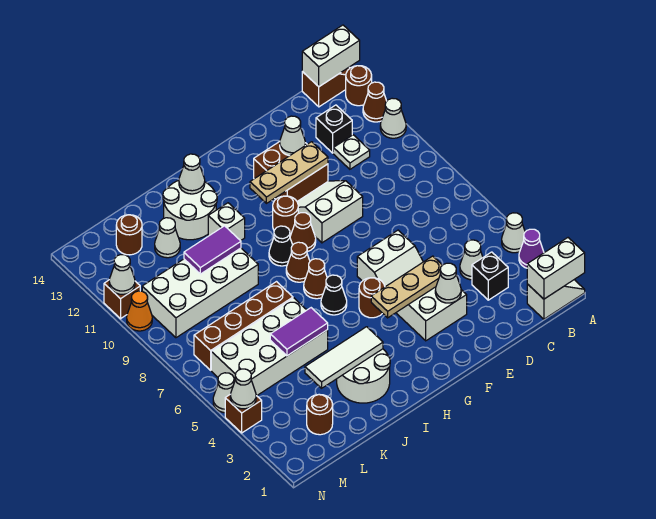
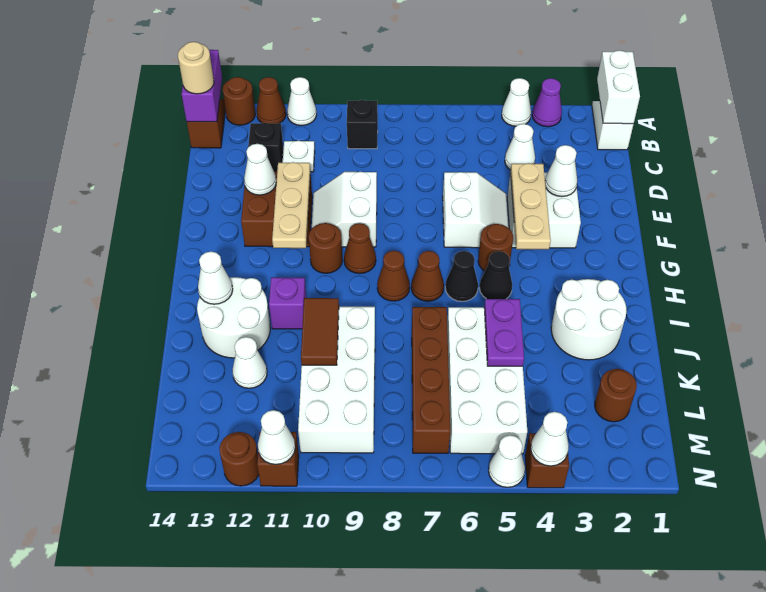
white 1x2 brick [302,25,360,87] -> purple 1x2 brick [182,50,222,122]
none -> tan 1x1 round brick [178,42,214,94]
black 1x1 brick [472,252,508,300] -> black 1x1 brick moved to [347,100,378,149]
black 1x1 cone [269,226,292,266] -> black 1x1 cone moved to [479,251,512,299]
white 1x3 tile [305,327,383,388] -> none
white 1x1 brick [208,203,245,241] -> purple 1x1 brick [269,277,306,329]
purple 1x2 tile [270,308,328,356] -> purple 1x2 plate [484,299,524,366]
purple 1x2 tile [184,226,241,274] -> brown 1x2 tile [301,298,339,365]
brown 1x1 round brick [116,215,142,255] -> brown 1x1 round brick moved to [219,432,259,486]
orange 1x1 cone [127,291,152,331] -> none

